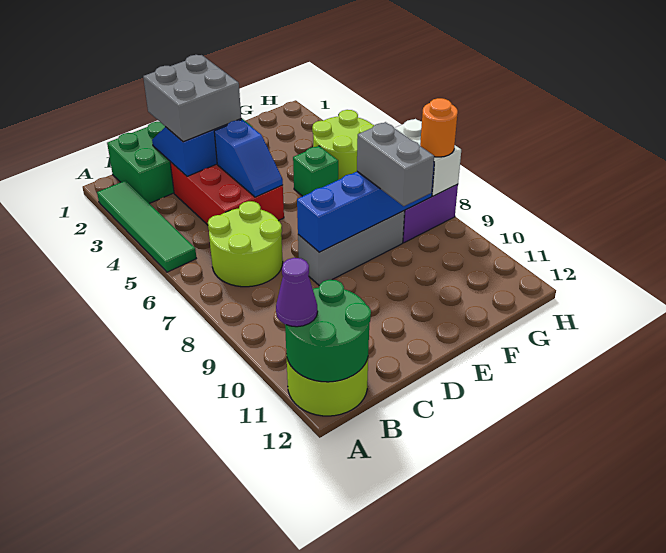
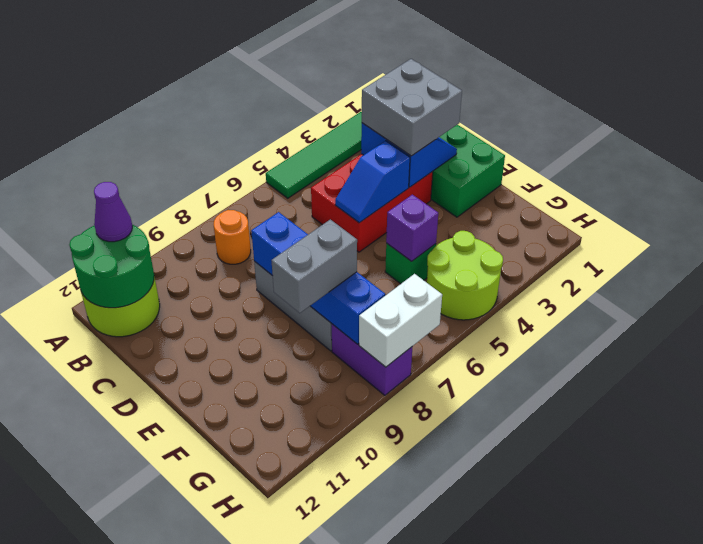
lime 2x2 round brick [208,201,283,287] -> none
none -> purple 1x1 brick [386,195,438,261]
orange 1x1 round brick [420,98,458,157] -> orange 1x1 round brick moved to [213,210,251,264]

